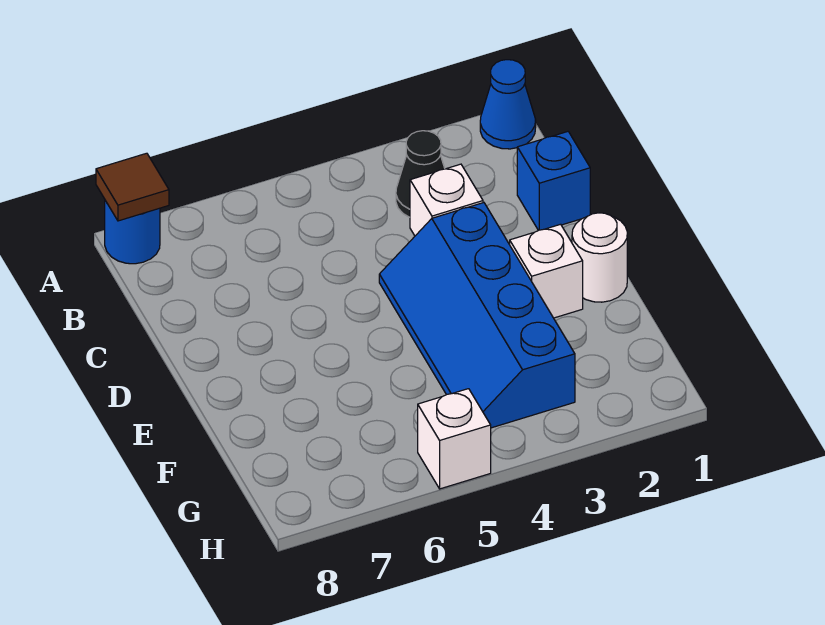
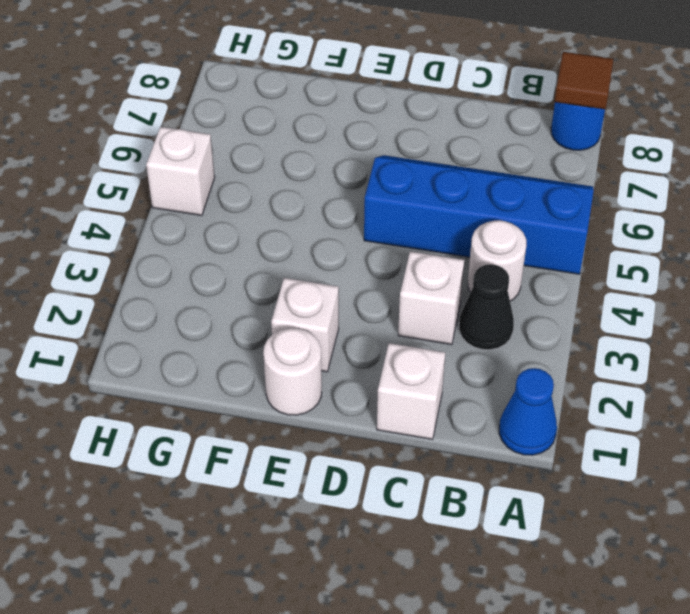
none -> white 1x1 round brick [468,220,526,301]
blue 1x1 brick [517,132,590,230] -> white 1x1 brick [377,343,445,439]
blue 2x4 slope [379,203,575,428] -> blue 2x4 slope moved to [364,155,594,274]

